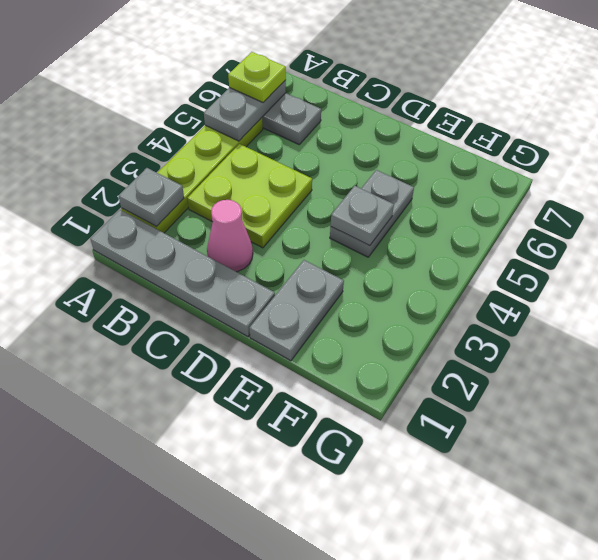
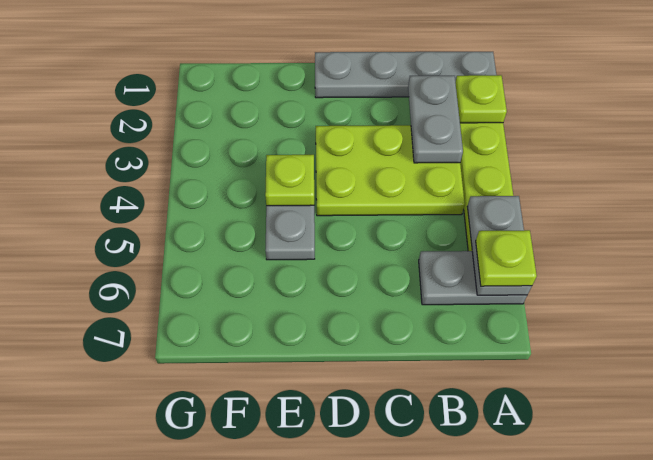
grey 1x1 plate [119,168,184,227] -> lime 1x1 plate [455,75,507,123]
lime 2x2 plate [187,144,312,248] -> lime 2x3 plate [316,125,465,216]
pink 1x1 cone [207,200,253,272] -> none
grey 1x2 plate [250,260,344,361] -> grey 1x2 plate moved to [408,76,463,163]
grey 1x1 plate [331,186,394,245] -> lime 1x1 plate [265,155,314,206]

